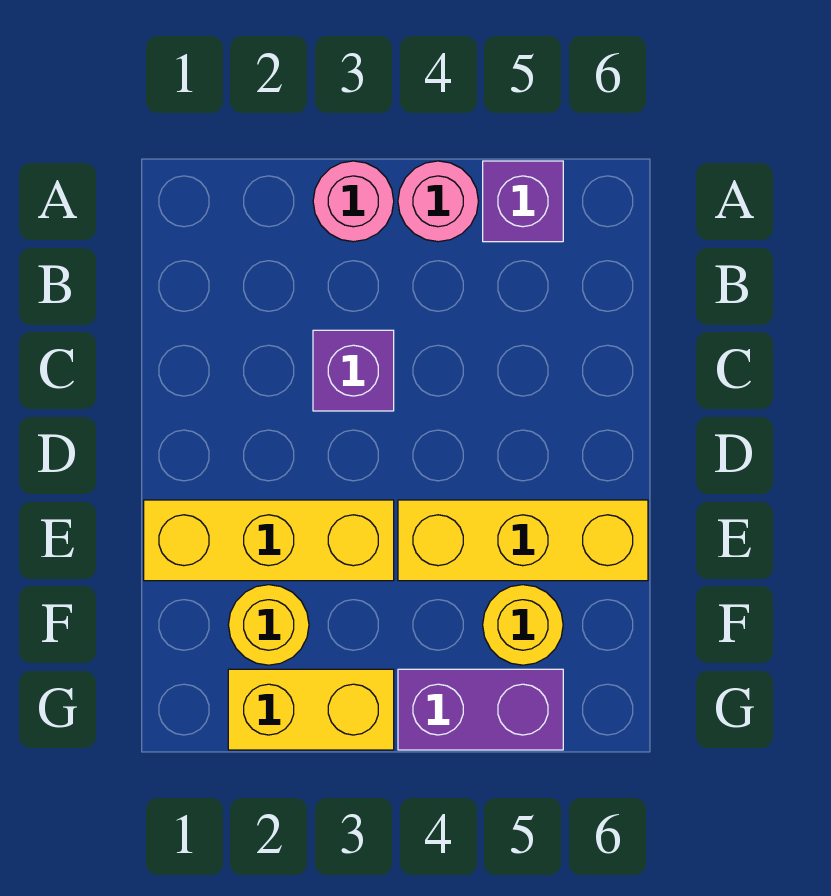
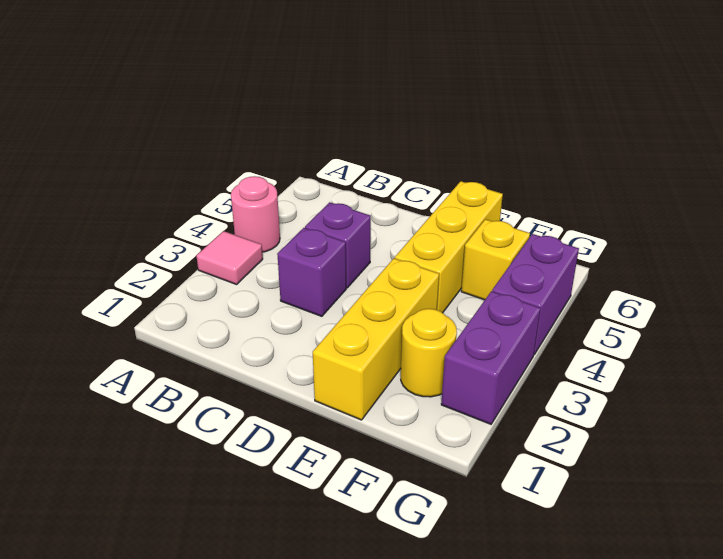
pink 1x1 round brick [313,161,394,242] -> pink 1x1 tile [197,231,263,284]
purple 1x1 brick [483,161,563,242] -> purple 1x1 brick moved to [305,202,371,288]
yellow 1x1 round brick [483,585,563,665] -> yellow 1x1 brick [461,219,530,300]
yellow 1x2 brick [228,669,394,750] -> purple 1x2 brick [441,291,540,424]

